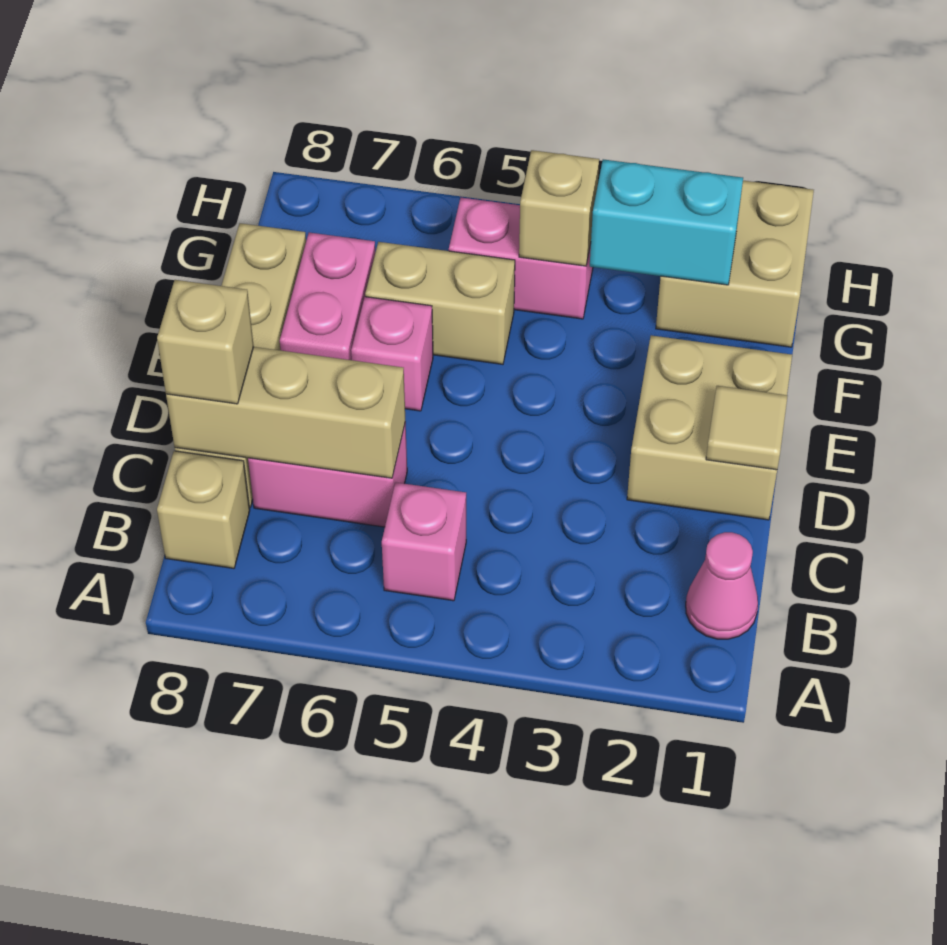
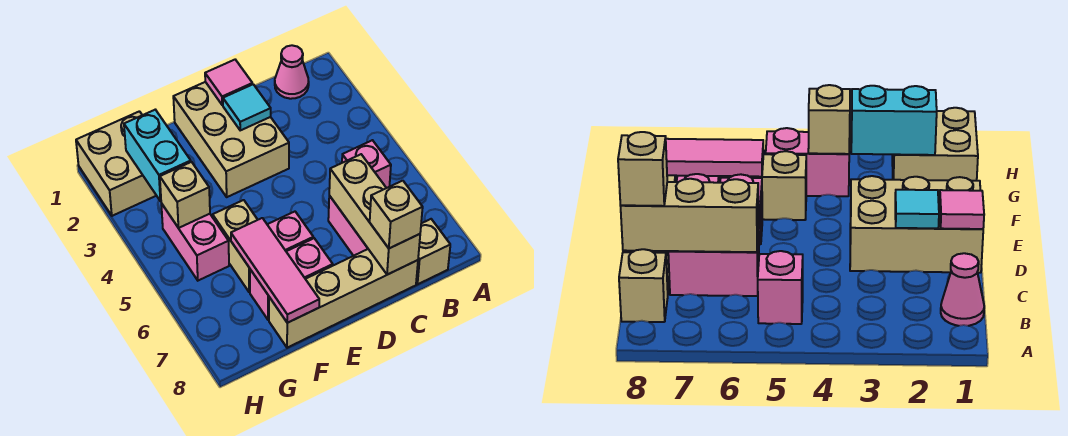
tan 2x2 brick [627,335,792,520] -> tan 2x3 brick [173,82,289,197]
tan 1x1 tile [706,386,788,470] -> pink 1x1 tile [205,60,253,105]
none -> cyan 1x1 tile [223,84,271,130]
none -> pink 1x3 tile [231,218,319,323]

